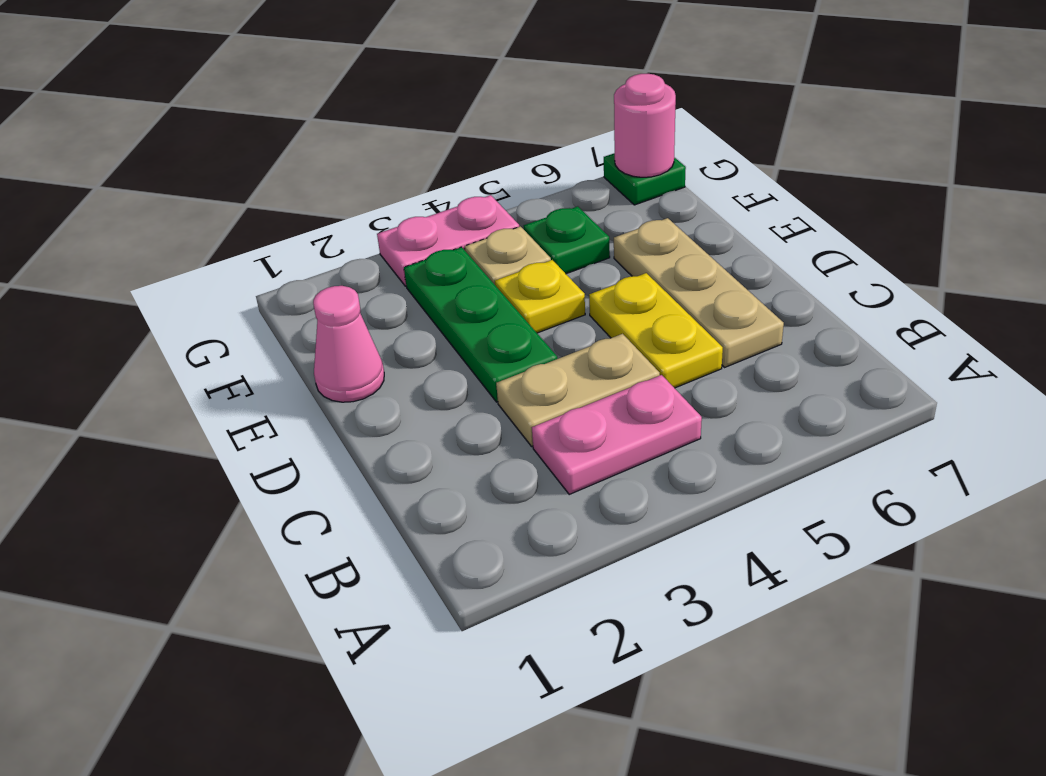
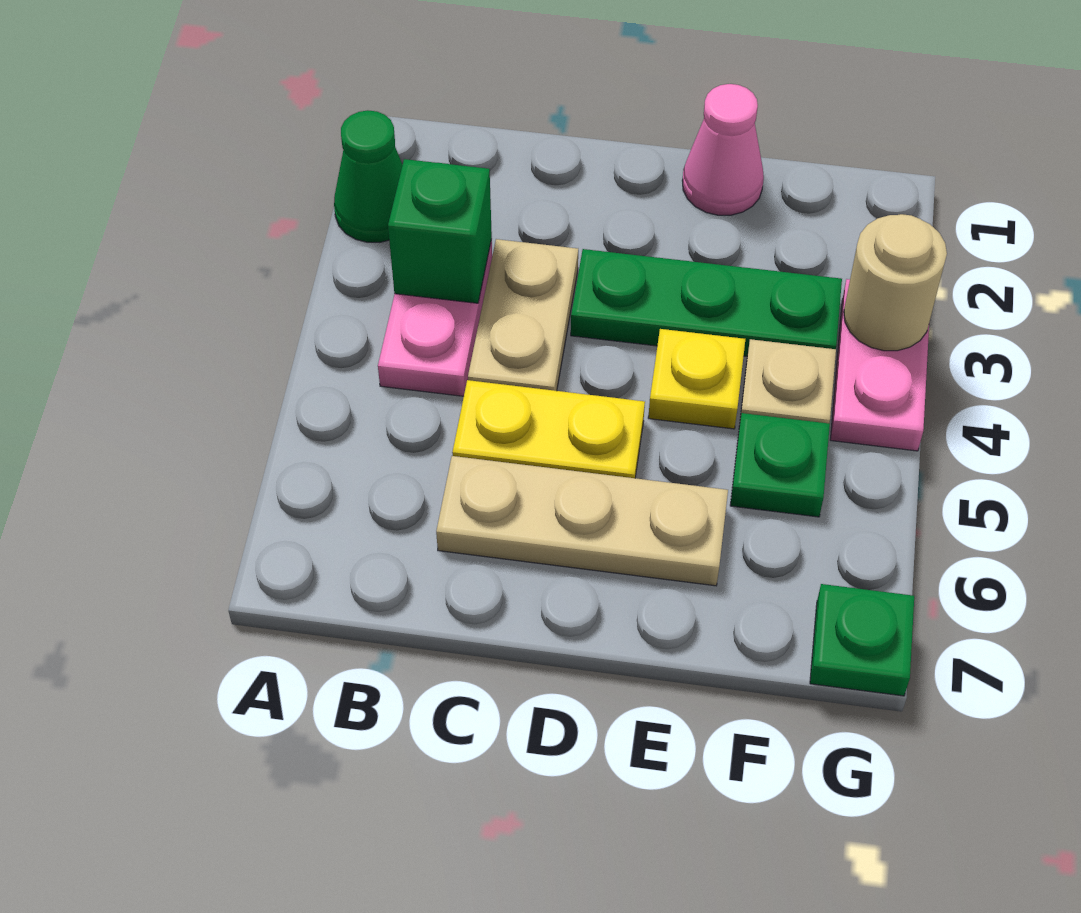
none -> green 1x1 cone [334,110,403,242]
none -> green 1x1 brick [388,159,492,303]
none -> tan 1x1 round brick [844,214,947,351]
pink 1x1 round brick [614,74,676,177] -> none

